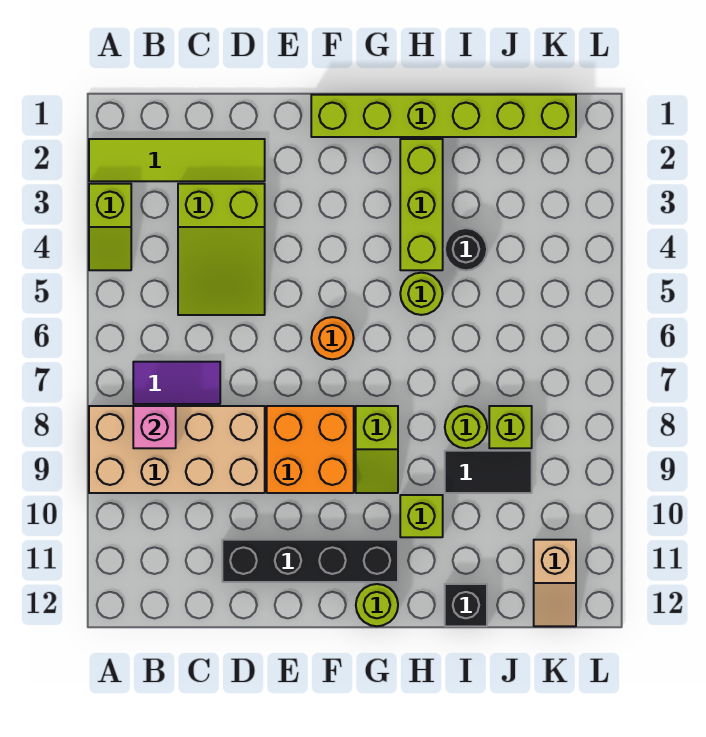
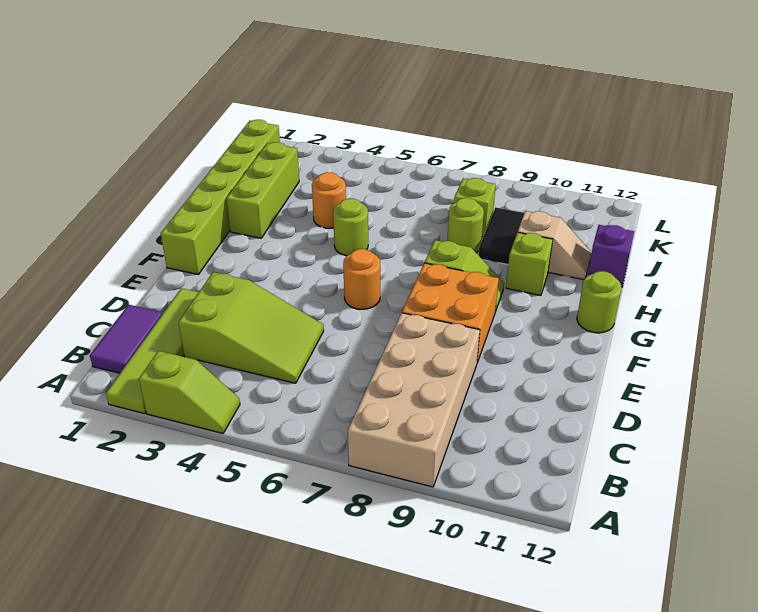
purple 1x2 tile [133,362,220,404] -> purple 1x2 tile moved to [90,305,162,373]
pink 1x1 brick [133,406,176,448] -> none
black 1x4 brick [222,540,398,582] -> none
lime 1x3 brick [400,139,443,270] -> lime 1x3 brick turned to [226,142,299,238]
black 1x1 round brick [445,228,487,270] -> orange 1x1 round brick [312,172,346,228]
black 1x1 brick [445,584,487,626] -> purple 1x1 brick [588,225,634,287]
tan 1x2 slope [534,540,576,626] -> tan 1x2 slope moved to [518,211,592,280]

